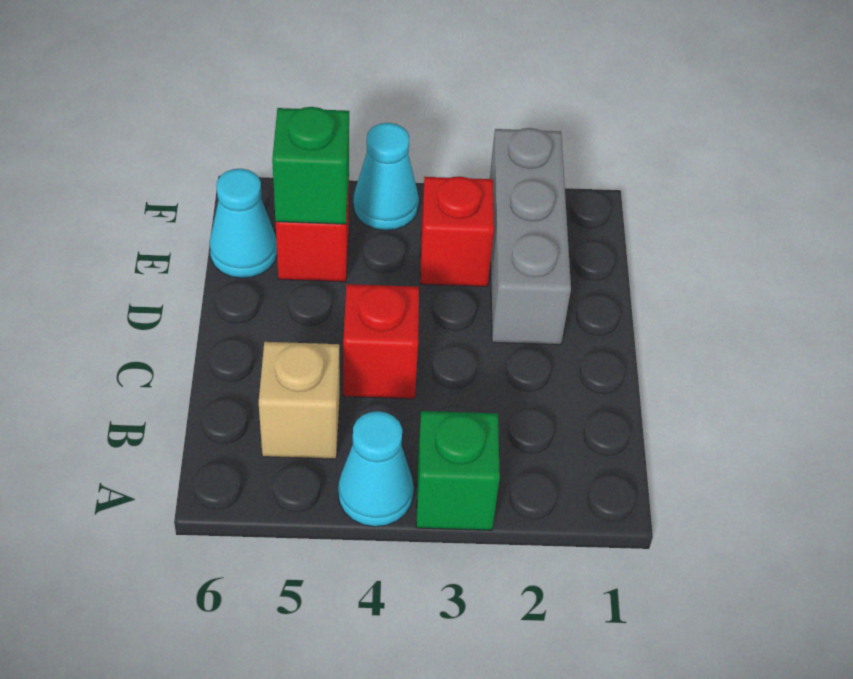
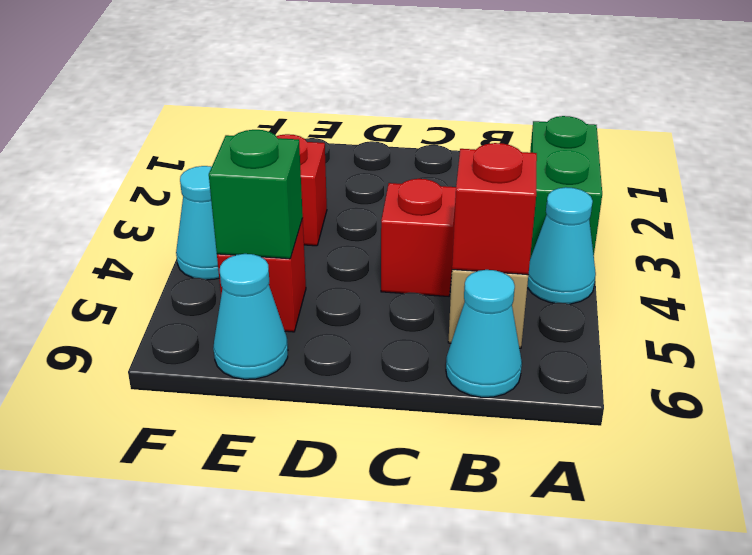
green 1x1 brick [416,411,500,530] -> green 1x2 brick [530,116,602,259]
none -> red 1x1 brick [452,143,537,275]
none -> cyan 1x1 cone [446,270,522,397]
grey 1x3 brick [490,128,571,345] -> none

